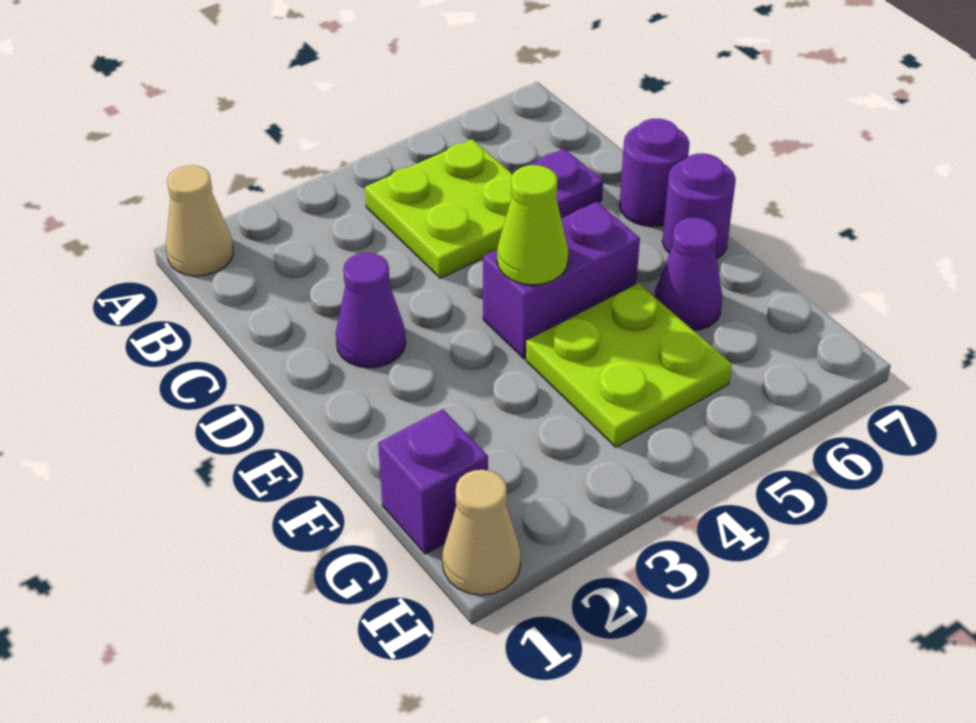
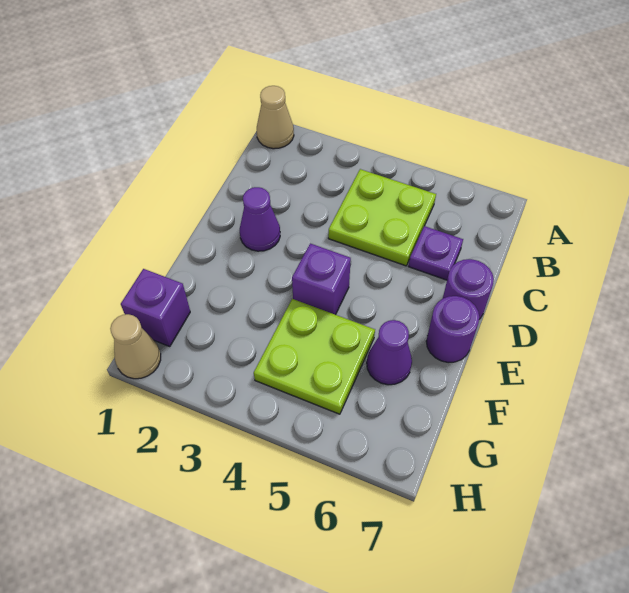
purple 1x2 brick [483,202,640,359] -> purple 1x1 brick [292,244,351,315]
lime 1x1 cone [497,165,568,285] -> none

